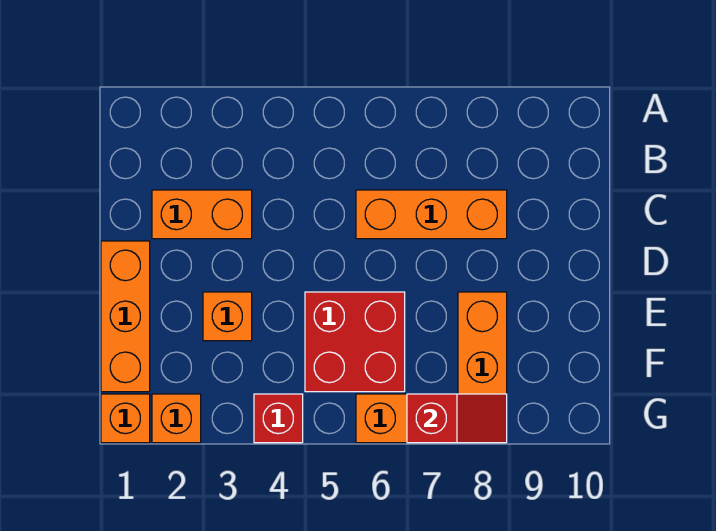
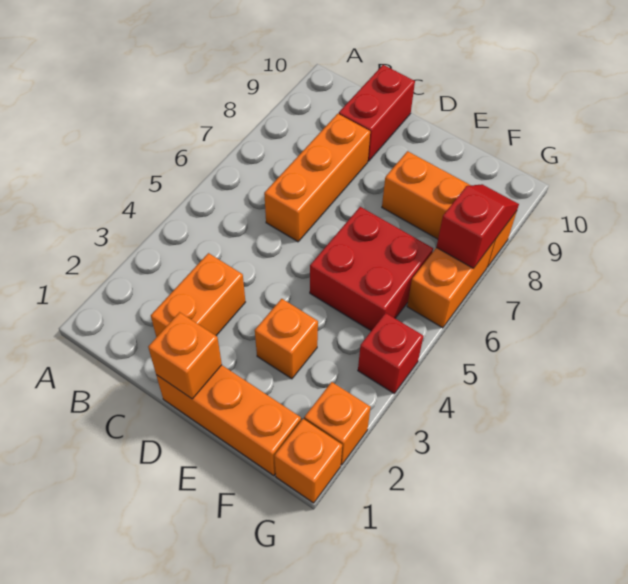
none -> red 1x2 brick [339,65,415,161]
none -> orange 1x1 brick [148,312,222,399]

